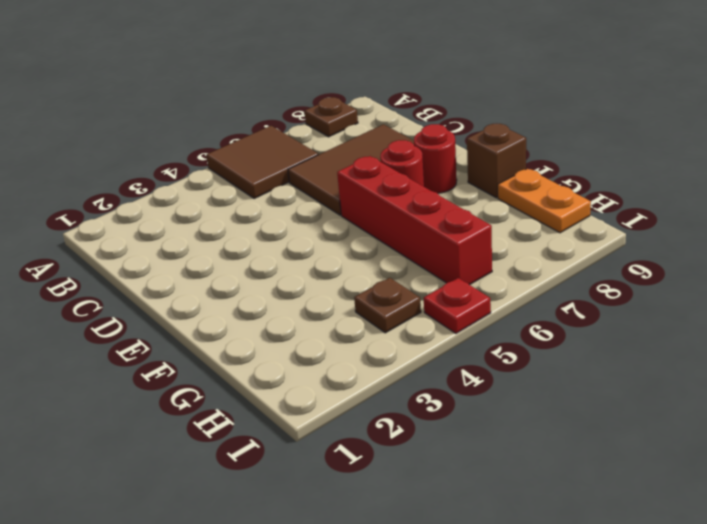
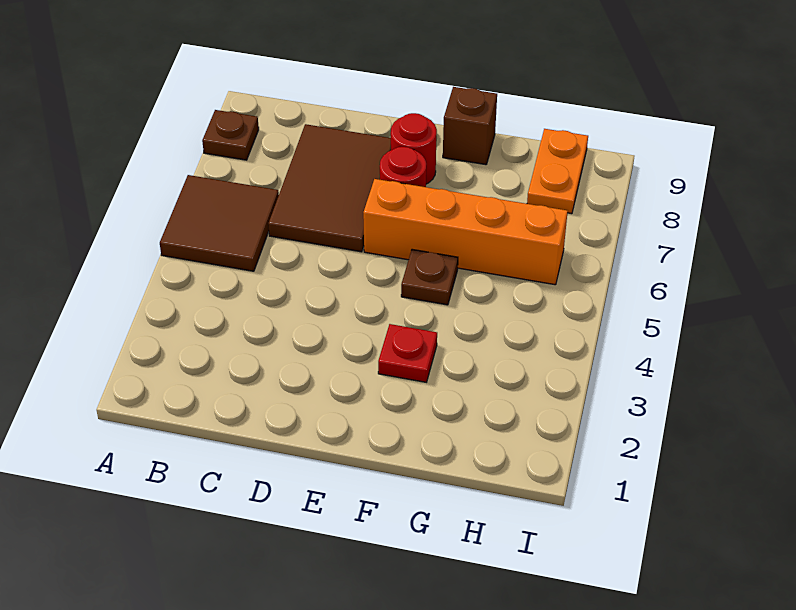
red 1x4 brick [337,156,492,285] -> orange 1x4 brick [363,179,568,285]
orange 1x2 plate [498,169,591,233] -> orange 1x2 plate turned to [527,129,588,214]
brown 1x1 plate [354,278,421,333] -> brown 1x1 plate moved to [401,249,458,305]
red 1x1 plate [424,278,491,333] -> red 1x1 plate moved to [378,324,437,382]

